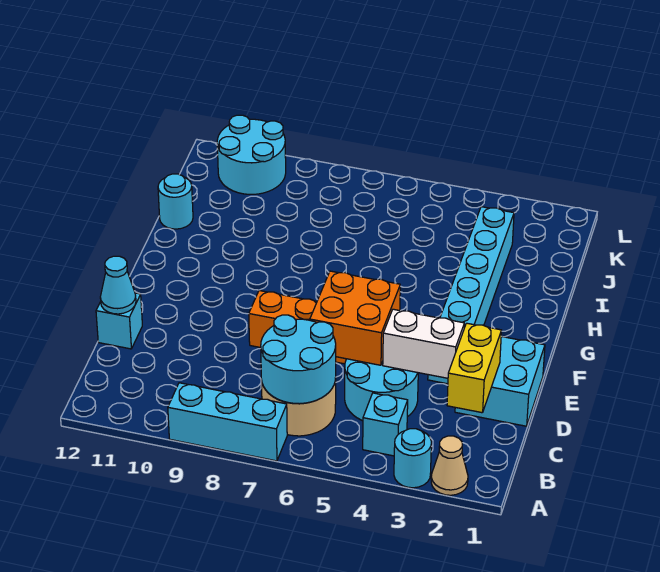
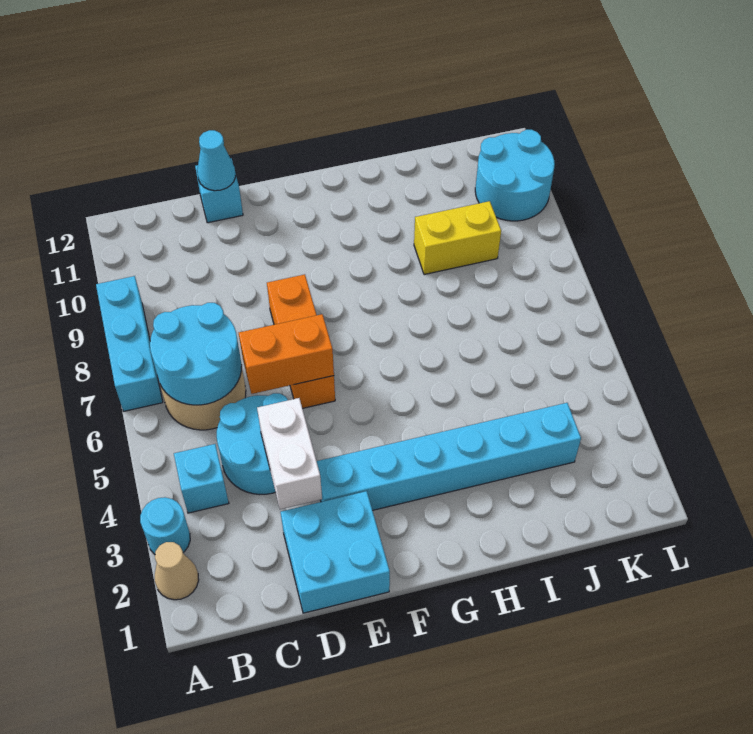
yellow 1x2 brick [447,323,502,413] -> yellow 1x2 brick moved to [414,201,501,275]
orange 2x2 brick [310,271,400,365] -> orange 1x2 brick [239,314,334,394]
cyan 1x1 round brick [158,174,193,229] -> none

